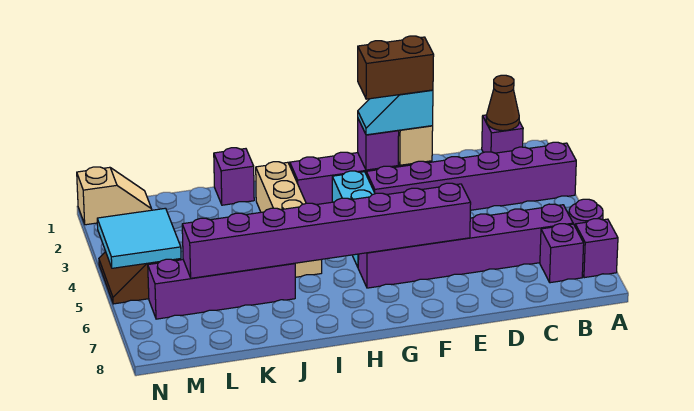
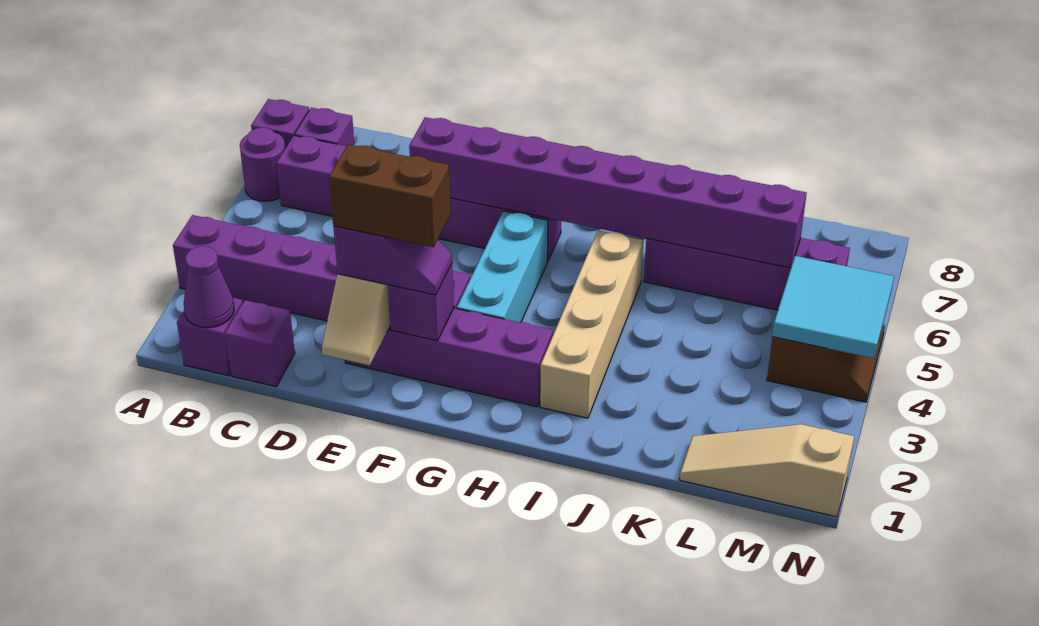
brown 1x1 cone [486,75,519,131] -> purple 1x1 cone [184,246,234,328]
cyan 1x2 slope [358,90,433,135] -> purple 1x2 slope [333,226,452,295]
purple 1x1 brick [214,148,254,205] -> purple 1x1 brick moved to [225,300,295,387]
tan 1x2 slope [77,167,152,225] -> tan 1x3 slope [680,424,854,517]

